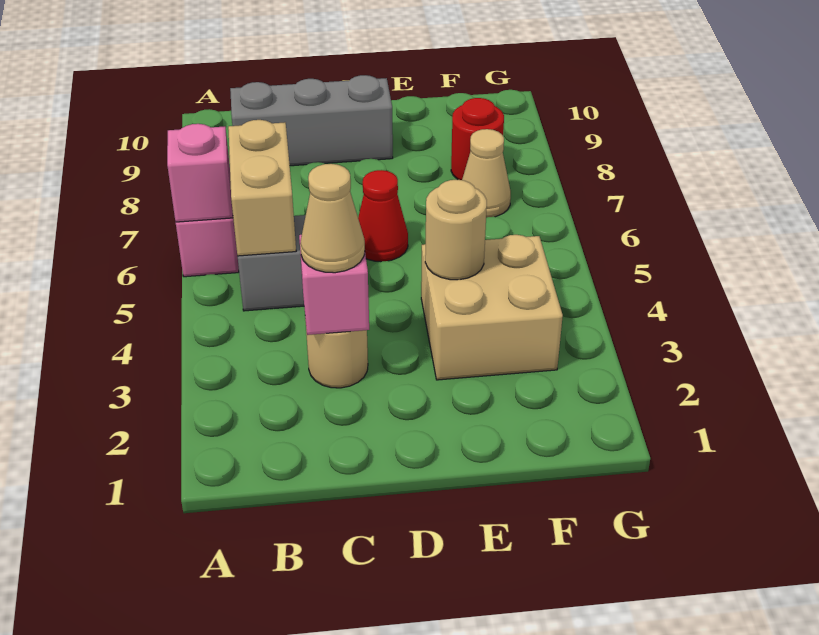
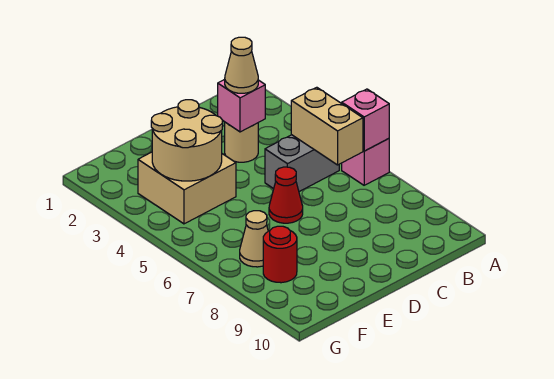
grey 1x3 brick [230,75,393,166] -> none
tan 1x1 round brick [425,180,487,280] -> tan 2x2 round brick [151,100,223,181]

